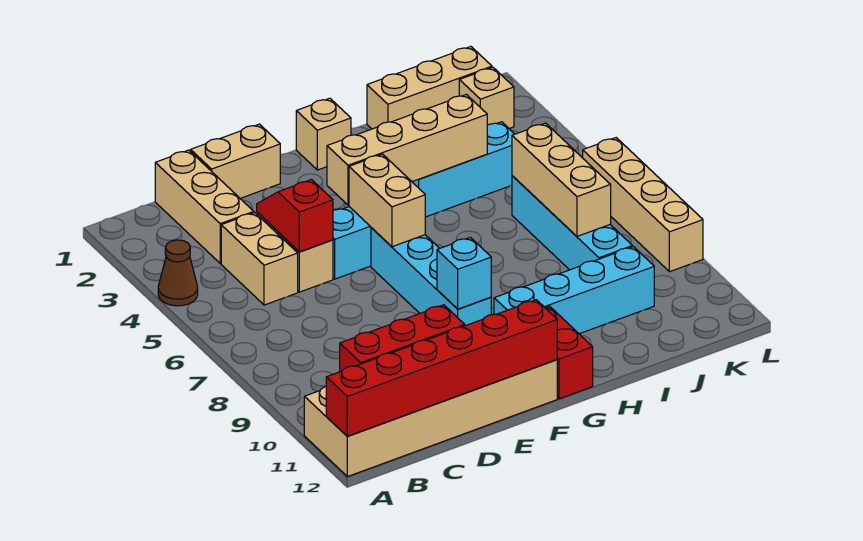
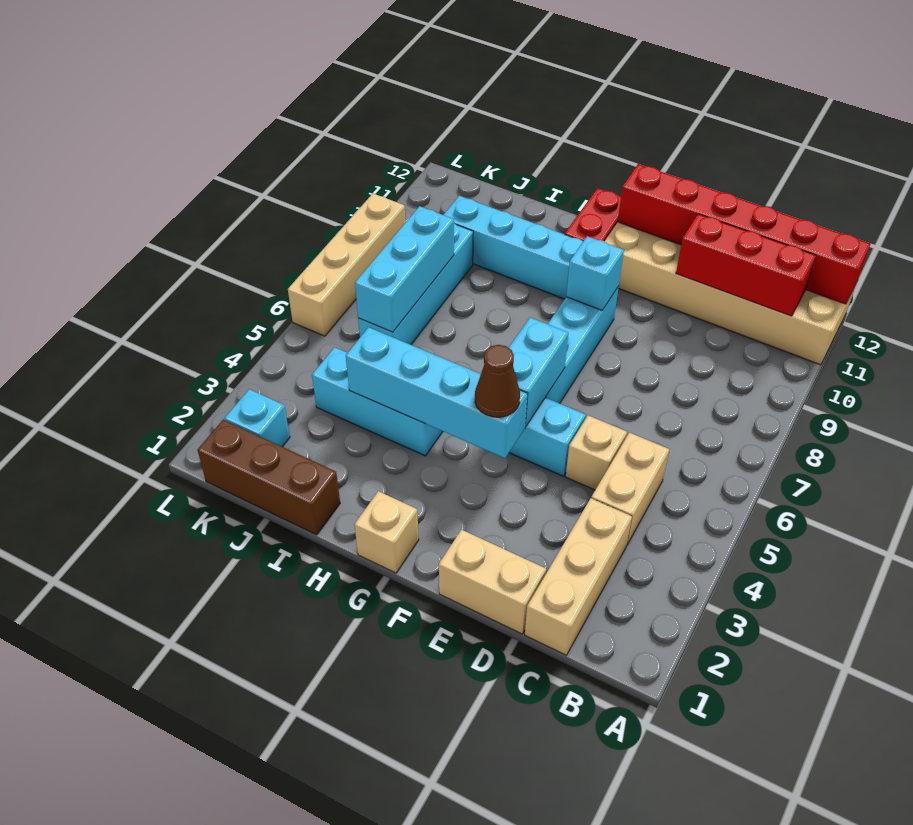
brown 1x1 cone [158,240,198,306] -> brown 1x1 cone moved to [475,345,520,417]
red 1x2 slope [257,180,333,252] -> none
tan 1x4 brick [327,95,487,205] -> cyan 1x4 brick [346,327,527,458]
tan 1x2 brick [349,154,425,247] -> cyan 1x2 brick [509,317,568,426]
tan 1x3 brick [367,47,492,129] -> brown 1x3 brick [198,420,340,535]
tan 1x3 brick [512,123,611,236] -> cyan 1x3 brick [355,206,454,332]
tan 1x1 brick [459,67,514,128] -> cyan 1x1 brick [225,389,290,447]

